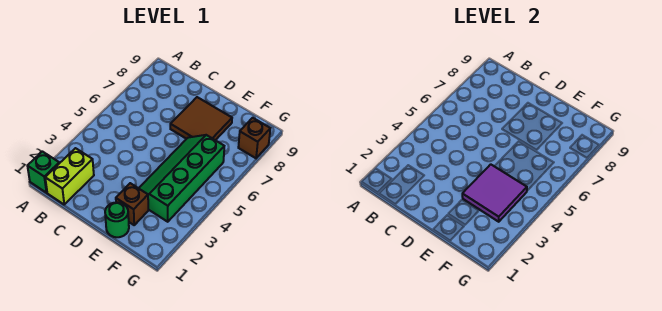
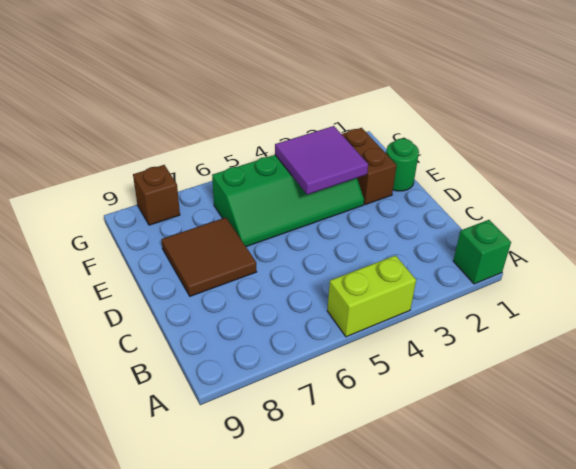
lime 1x2 brick [45,148,94,204] -> lime 1x2 brick moved to [327,255,416,337]
brown 1x1 brick [116,183,148,225] -> brown 1x2 brick [342,128,397,205]

